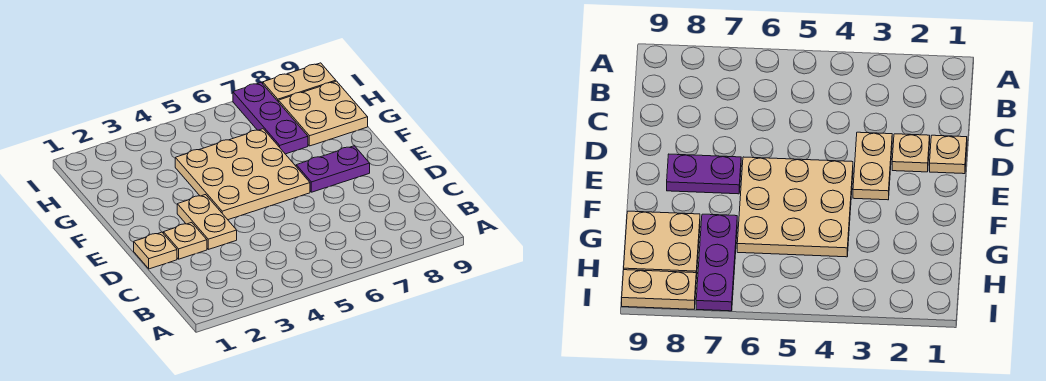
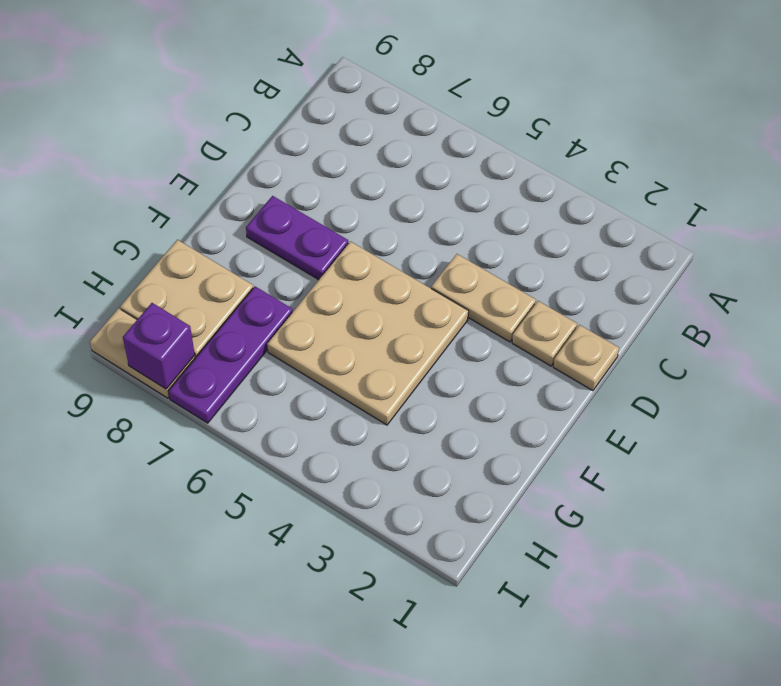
tan 1x2 plate [177,195,237,249] -> tan 1x2 plate turned to [431,254,536,342]
none -> purple 1x1 brick [123,303,195,389]

